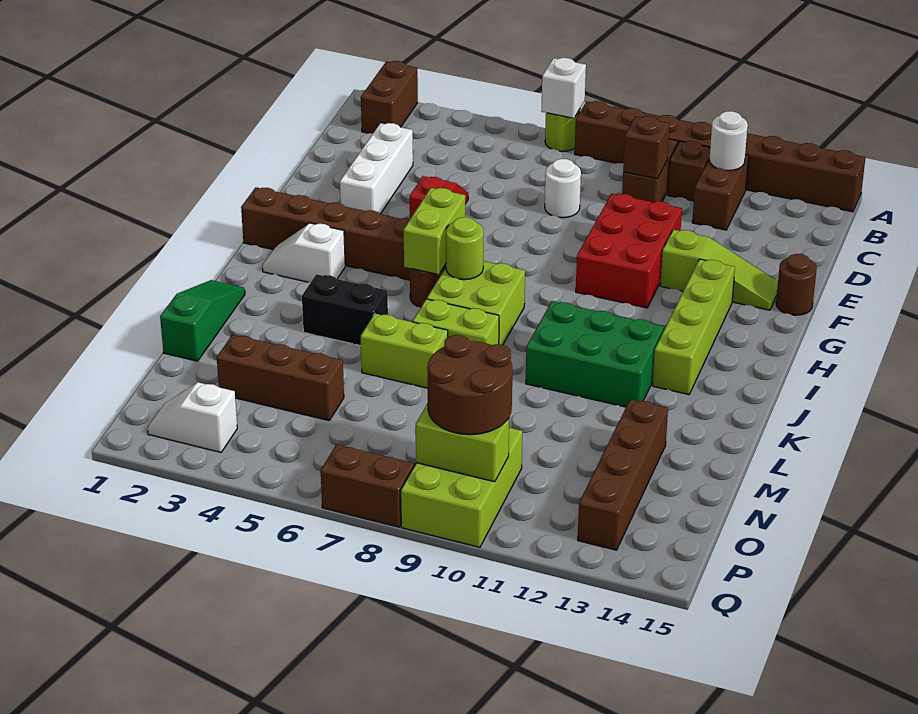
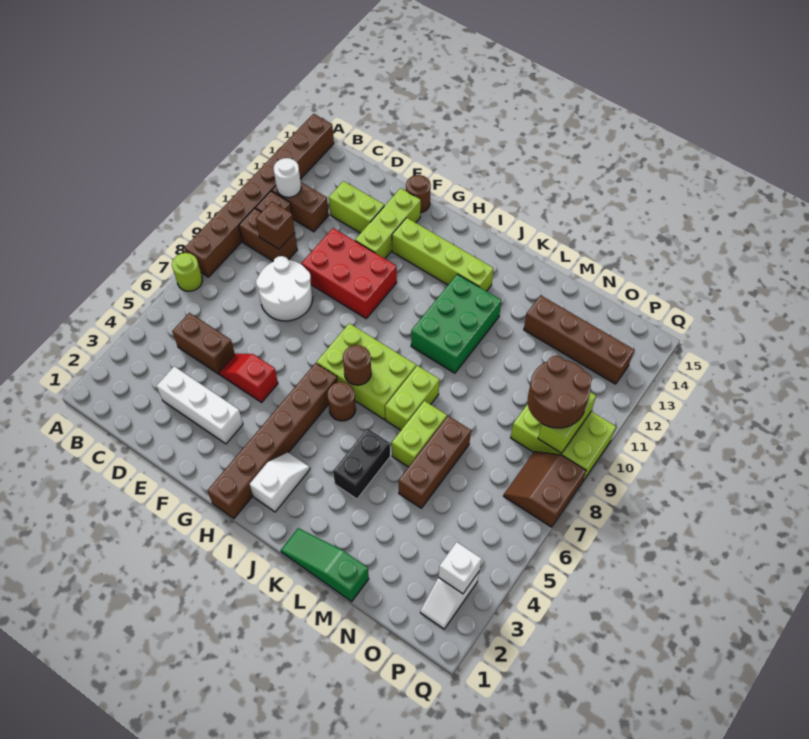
brown 1x2 brick [361,61,418,133] -> brown 1x2 brick moved to [172,313,235,374]
white 1x1 brick [541,58,586,118] -> white 1x1 brick moved to [439,542,482,594]
white 1x1 round brick [545,159,581,218] -> white 2x2 round brick [256,256,313,321]
lime 1x3 slope [660,230,778,310] -> lime 1x3 brick [355,188,421,259]
lime 1x2 brick [404,188,465,275] -> lime 1x2 brick moved to [329,181,384,233]
white 1x2 slope [263,223,345,282] -> white 1x2 slope turned to [250,453,310,512]
lime 2x2 brick [427,261,525,345] -> lime 2x3 brick [316,323,416,420]
lime 1x1 round brick [446,217,483,280] -> brown 1x1 round brick [343,345,371,385]
brown 1x3 brick [217,334,344,421] -> brown 1x3 brick moved to [399,416,471,508]

